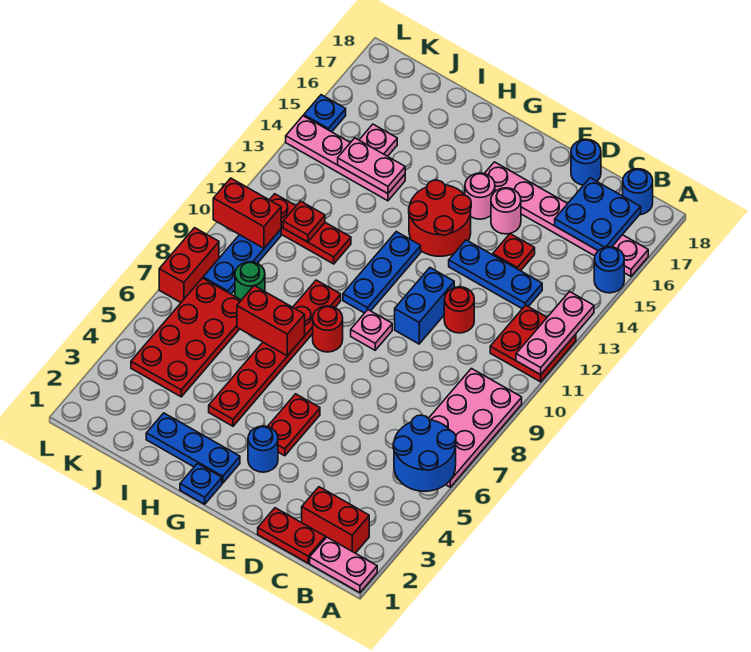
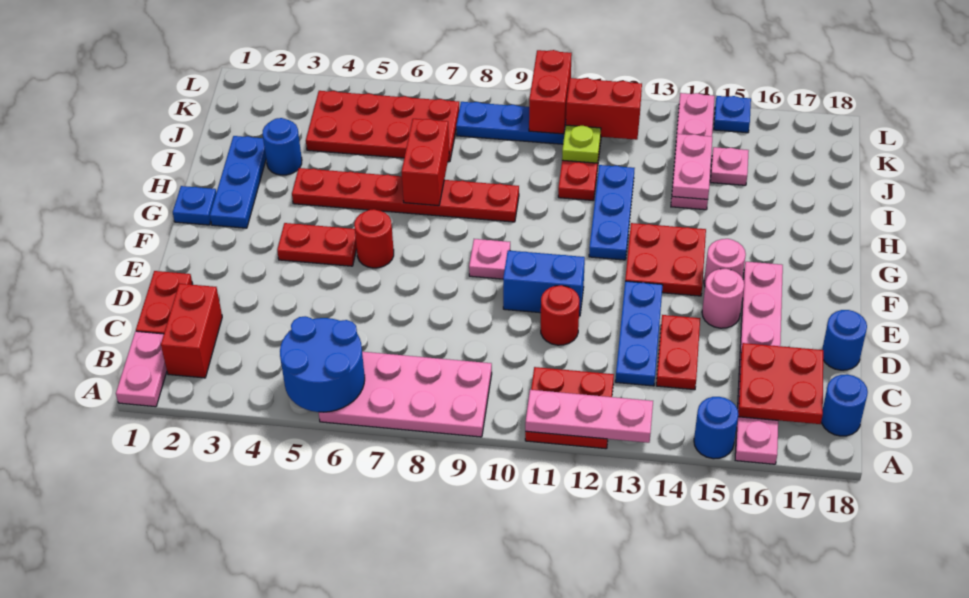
blue 2x2 plate [555,178,641,251] -> red 2x2 plate [738,343,823,424]
red 1x1 plate [493,234,535,271] -> red 1x2 plate [656,315,700,390]
blue 1x1 round brick [248,426,278,472] -> blue 1x1 round brick moved to [262,118,302,175]
red 2x2 round brick [409,180,471,256] -> red 2x2 plate [625,223,706,296]
red 1x1 round brick [313,306,343,352] -> red 1x1 round brick moved to [354,209,394,268]
blue 1x3 plate [343,232,421,313] -> blue 1x3 plate turned to [589,165,635,260]
green 1x1 round brick [235,262,265,300] -> none
red 1x1 plate [283,201,325,242] -> lime 1x1 plate [562,125,601,163]
red 1x2 brick [159,228,219,302] -> red 1x2 brick moved to [566,78,642,140]

